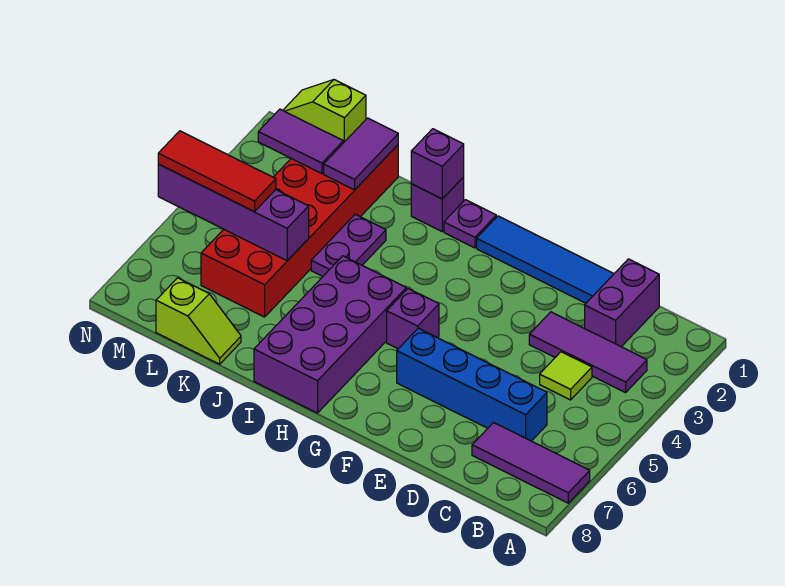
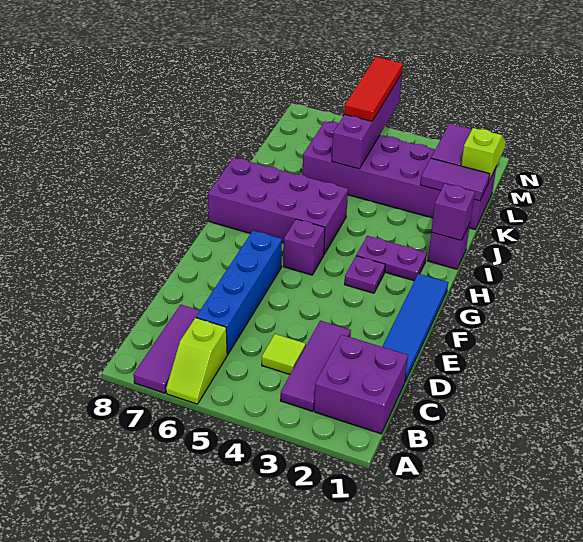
purple 1x2 brick [585,259,659,347] -> purple 2x2 brick [314,335,408,434]
purple 1x1 plate [444,200,496,248] -> purple 1x1 plate moved to [345,256,385,293]
purple 1x2 plate [311,214,386,276] -> purple 1x2 plate moved to [356,236,427,281]
red 2x6 brick [201,145,398,317] -> purple 2x6 brick [303,121,497,229]
lime 1x2 slope [156,278,241,364] -> lime 1x2 slope moved to [166,318,227,404]

